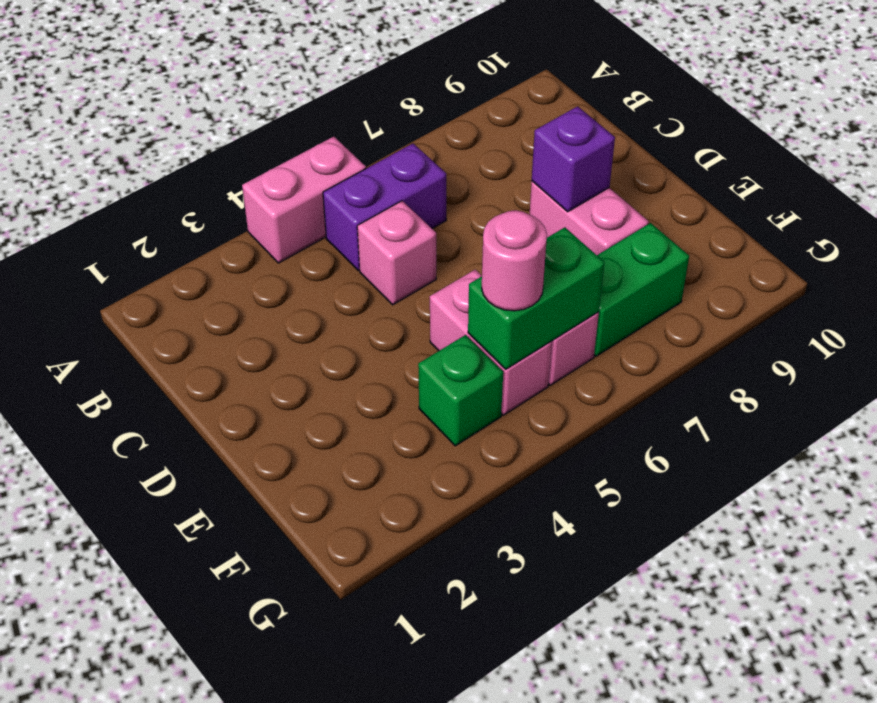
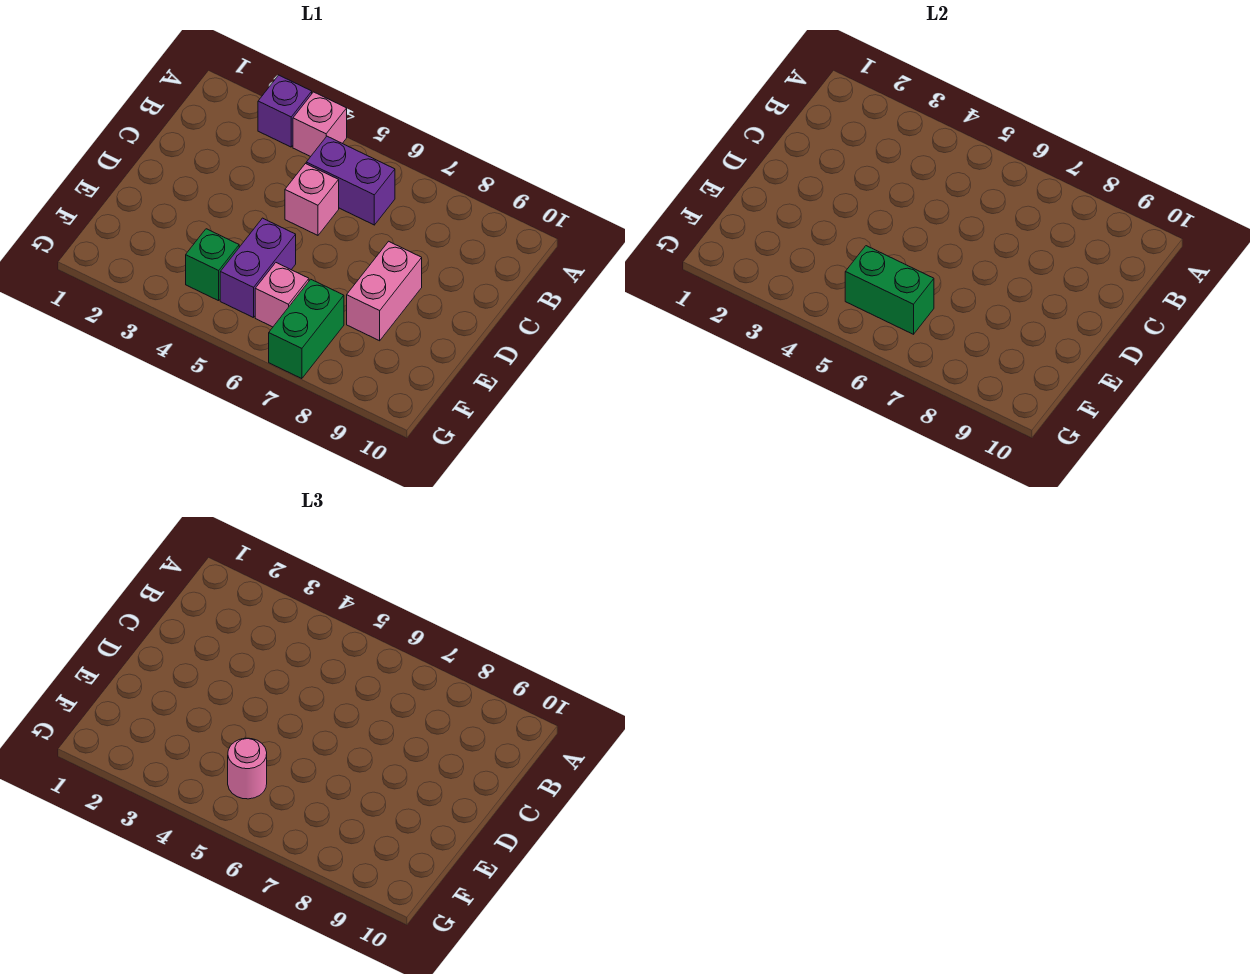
pink 1x2 brick [242,137,366,263] -> pink 1x1 brick [293,92,347,157]
purple 1x1 brick [532,106,615,212] -> purple 1x1 brick moved to [258,75,312,147]
pink 1x2 brick [430,270,552,415] -> purple 1x2 brick [220,218,296,318]
green 1x2 brick [594,223,689,356] -> green 1x2 brick turned to [269,279,344,379]

